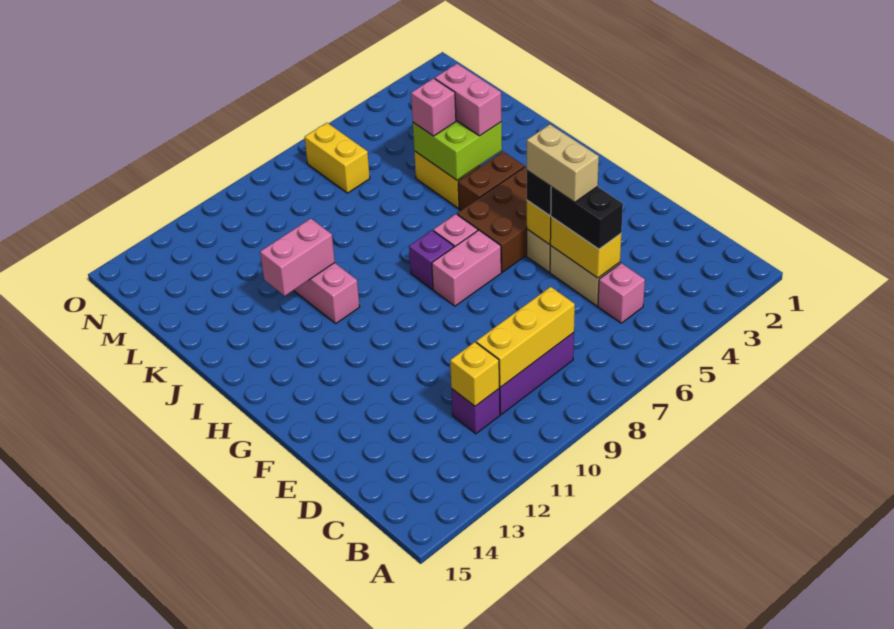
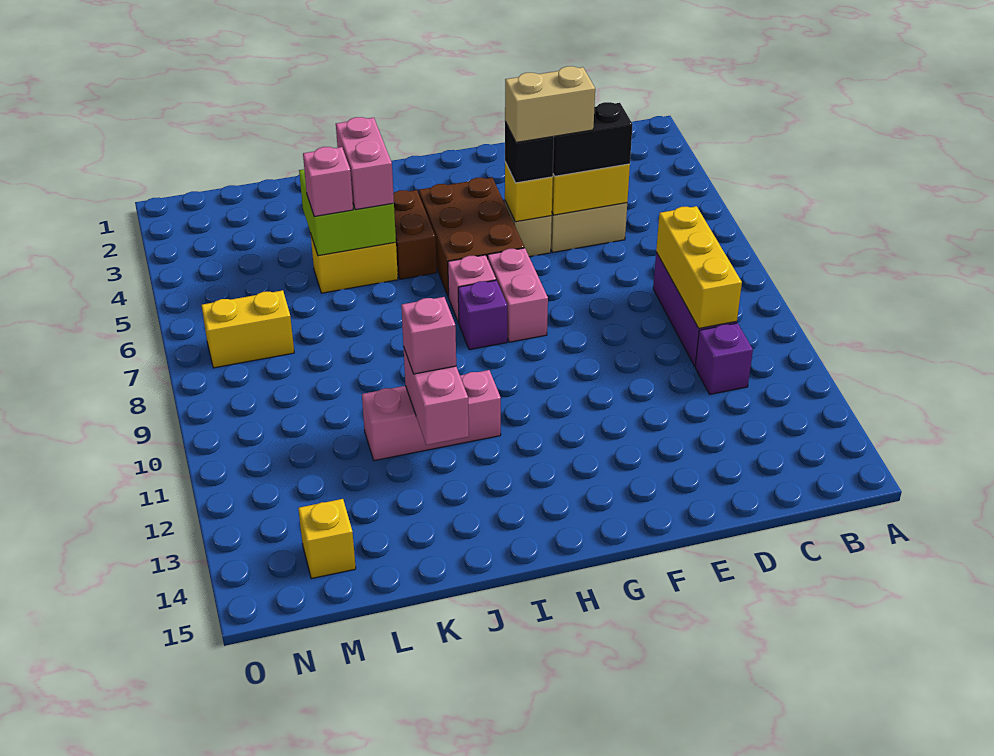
pink 1x1 brick [598,263,645,323] -> pink 1x1 brick moved to [401,297,456,374]
yellow 1x1 brick [450,342,499,406] -> yellow 1x1 brick moved to [298,499,356,579]
pink 1x2 brick [435,64,502,136] -> pink 1x2 brick turned to [336,117,394,210]

